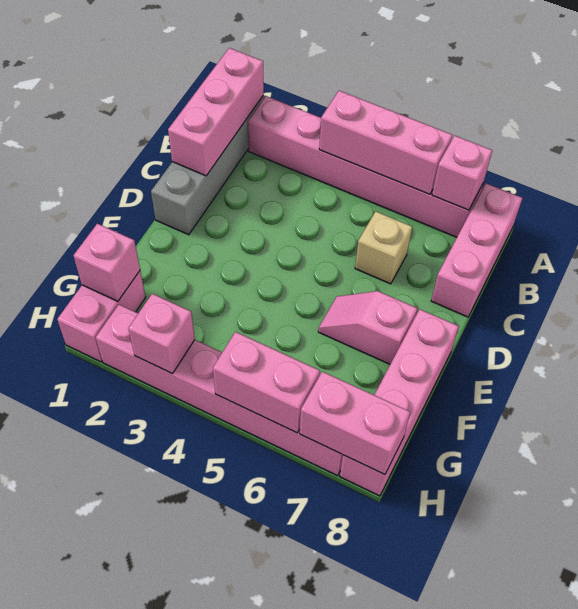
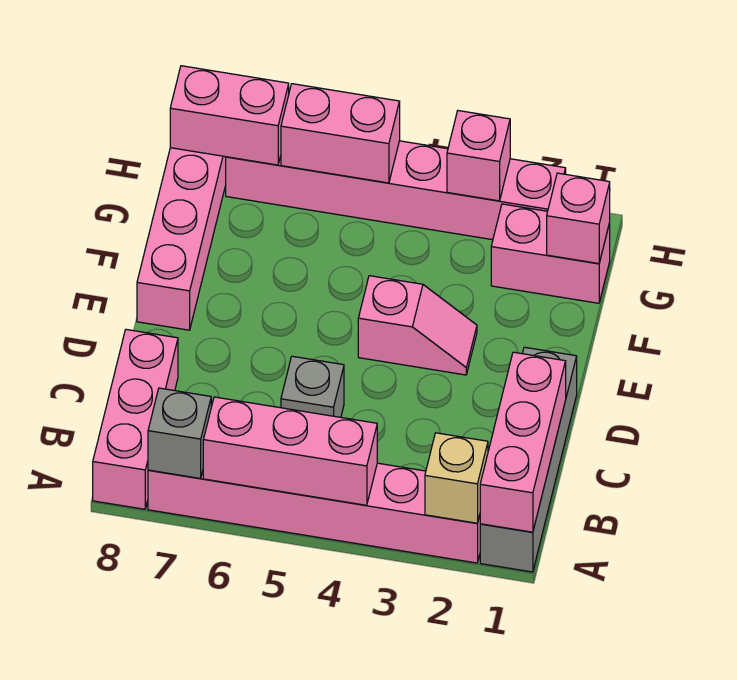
pink 1x1 brick [432,136,492,210] -> grey 1x1 brick [148,388,211,478]
none -> grey 1x1 brick [281,356,344,417]
tan 1x1 brick [355,211,412,284] -> tan 1x1 brick moved to [425,433,488,523]
pink 1x2 slope [318,291,417,364] -> pink 1x2 slope moved to [358,276,477,375]
pink 1x2 brick [57,271,146,362] -> pink 1x2 brick turned to [491,204,610,303]

